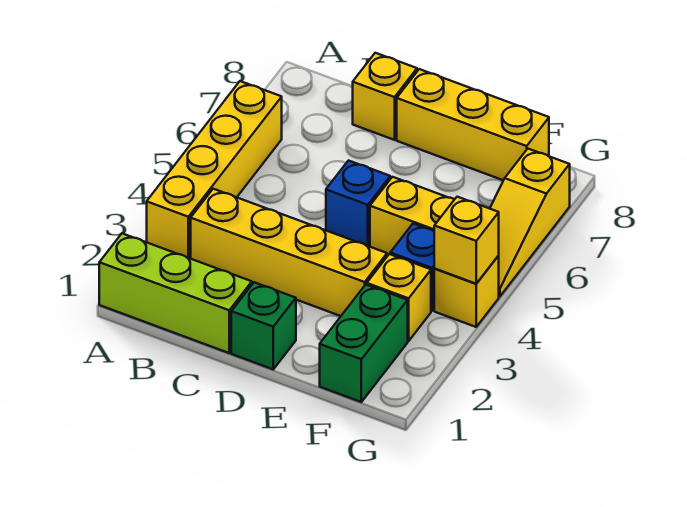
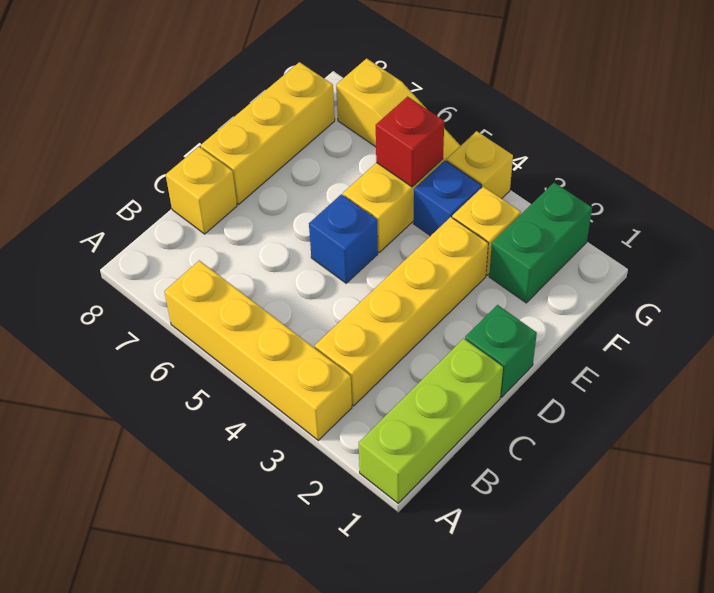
green 1x2 brick [320,285,408,402] -> green 1x2 brick turned to [489,183,592,303]
none -> red 1x1 brick [376,97,444,187]
yellow 1x1 brick [434,197,499,284] -> none

